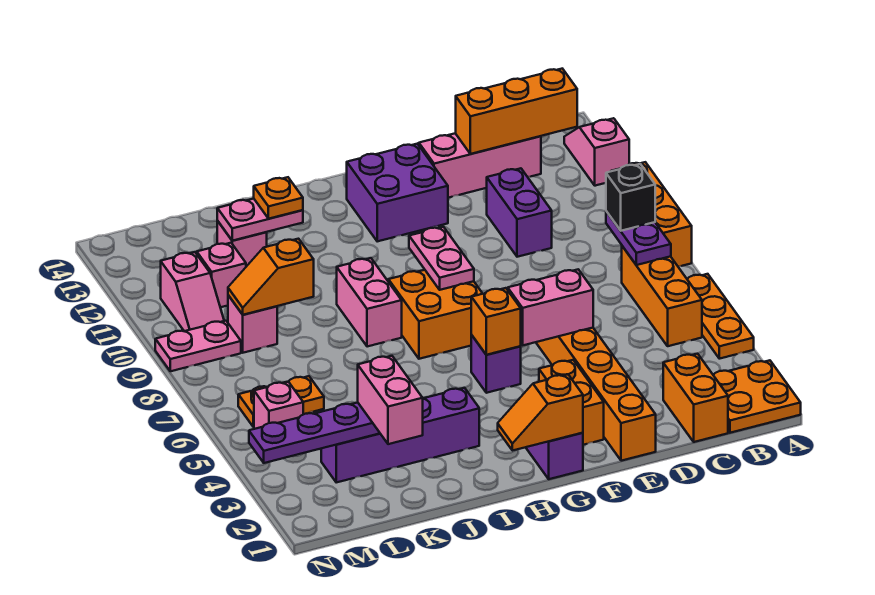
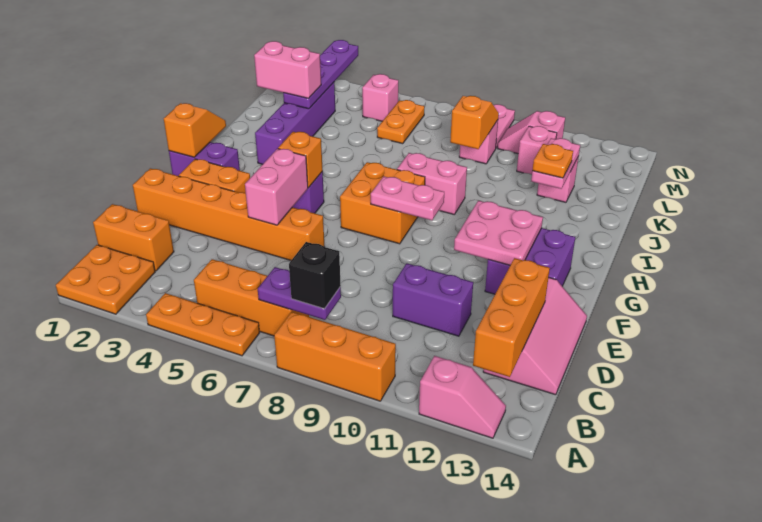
none -> pink 2x2 plate [454,201,543,265]

